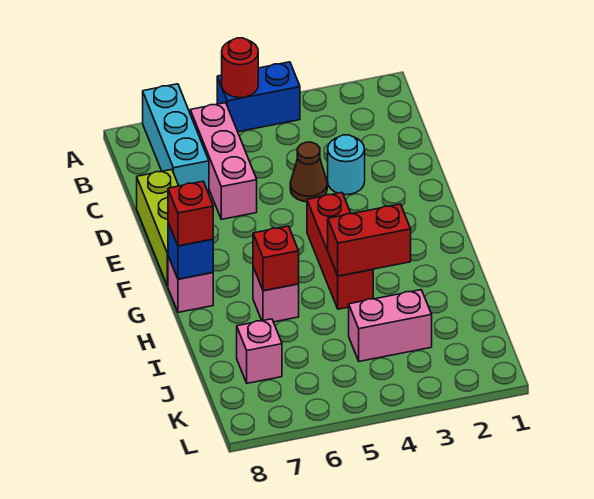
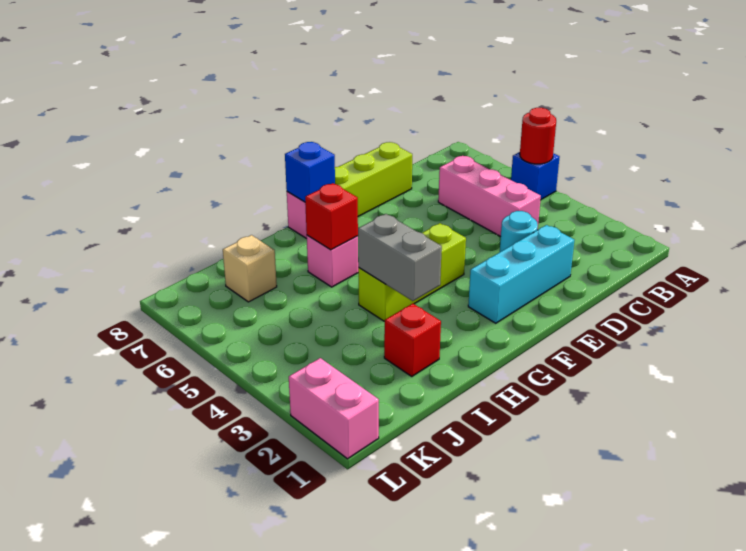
blue 1x2 brick [217,62,300,132] -> blue 1x1 brick [511,152,559,199]
cyan 1x3 brick [143,84,209,194] -> cyan 1x3 brick moved to [468,225,574,323]
pink 1x3 brick [190,103,257,219] -> pink 1x3 brick turned to [438,156,541,237]
brown 1x1 cone [290,142,327,202] -> none
red 1x3 brick [307,193,373,309] -> lime 1x3 brick [358,223,466,321]
red 1x1 brick [168,181,213,246] -> red 1x1 brick moved to [384,304,441,376]
red 1x2 brick [328,204,411,276] -> grey 1x2 brick [358,214,442,301]
pink 1x2 brick [349,290,432,361] -> pink 1x2 brick moved to [289,358,379,459]
pink 1x1 brick [237,319,282,383] -> tan 1x1 brick [223,235,277,302]

